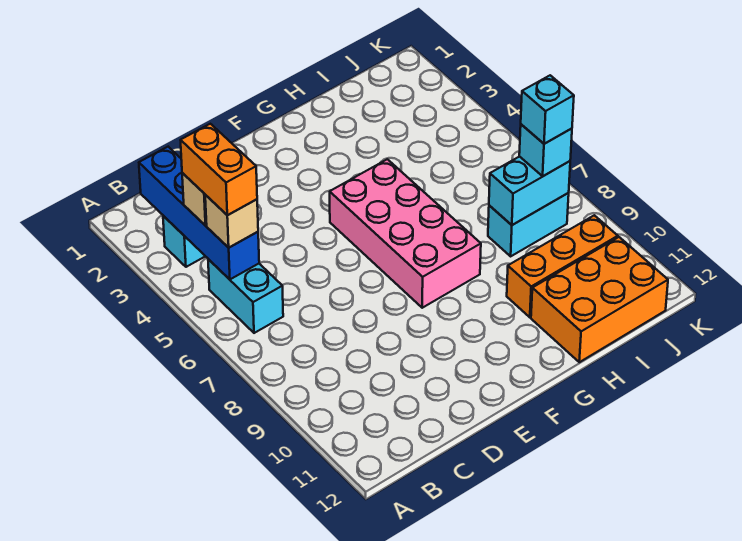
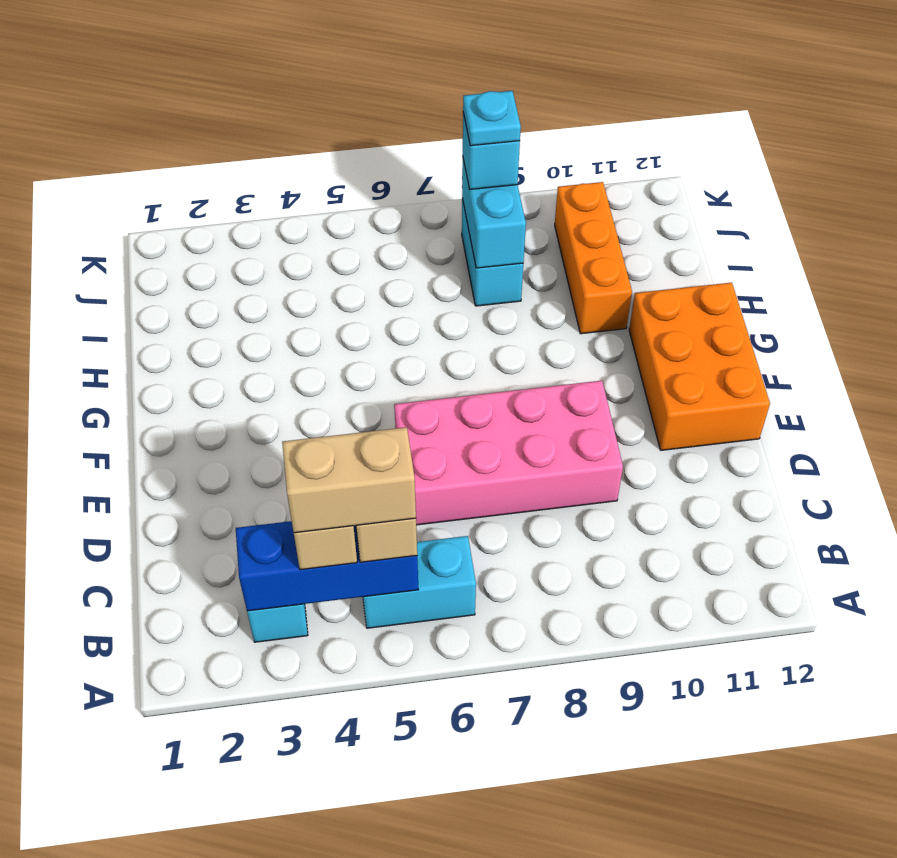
blue 1x4 brick [139,147,259,279] -> blue 1x3 brick [236,521,418,611]
orange 1x2 brick [181,124,257,215] -> tan 1x2 brick [282,427,416,533]
pink 2x4 brick [330,159,481,308] -> pink 2x4 brick moved to [394,381,623,525]
orange 2x3 brick [531,237,668,362] -> orange 2x3 brick moved to [629,283,770,450]
cyan 1x1 brick [521,75,574,144] -> cyan 1x1 plate [463,91,521,146]

